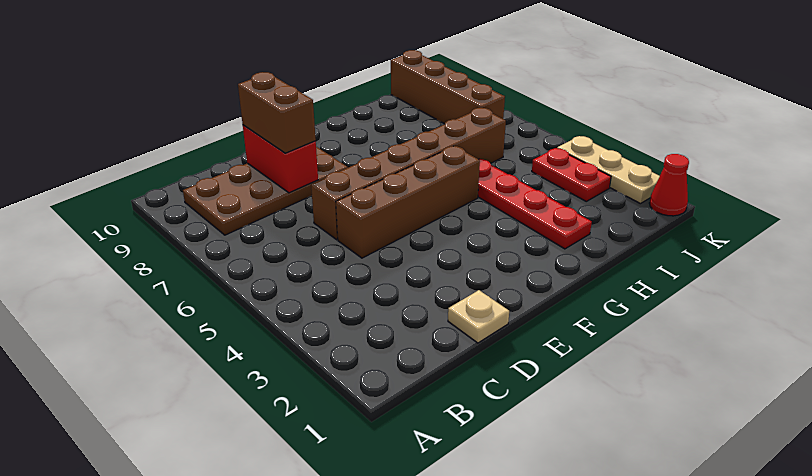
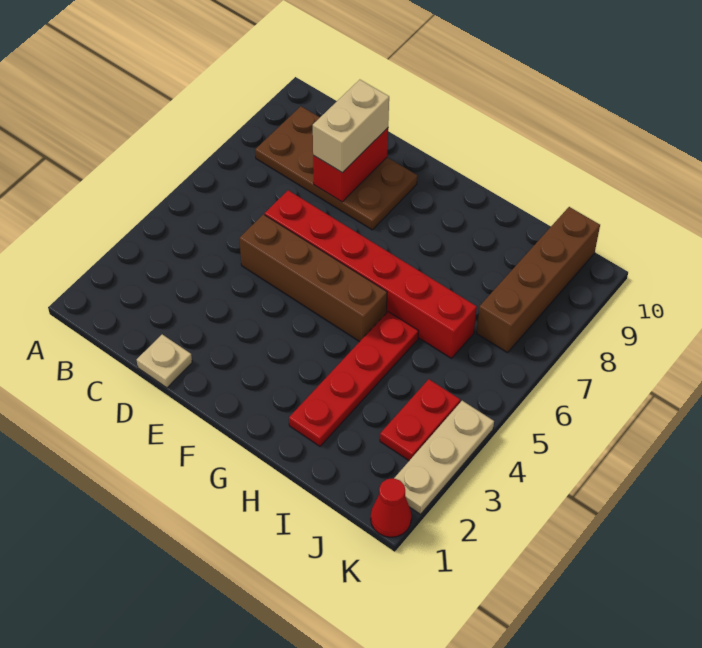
brown 1x6 brick [311,108,506,240] -> red 1x6 brick [265,190,477,358]
brown 1x2 brick [238,72,316,153] -> tan 1x2 brick [313,80,389,173]

